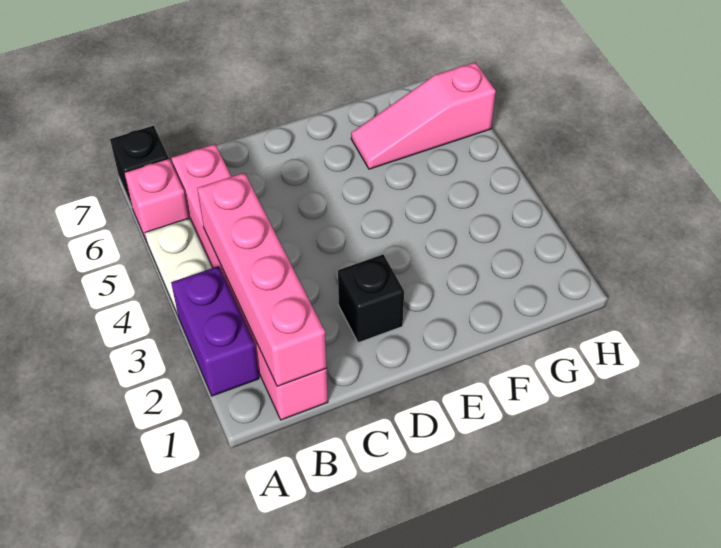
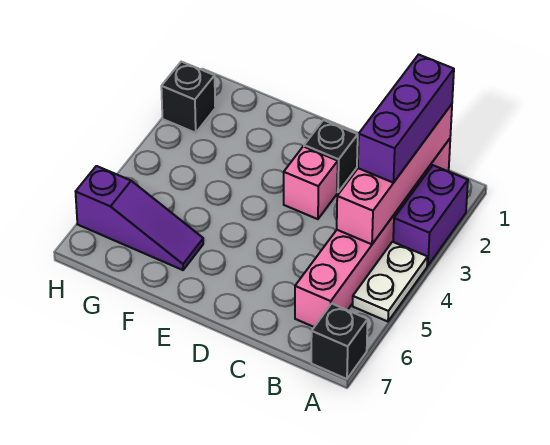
pink 1x1 brick [124,159,189,242] -> pink 1x1 brick moved to [284,146,338,219]
none -> purple 1x3 brick [358,55,454,182]
pink 1x3 slope [351,62,496,169] -> purple 1x3 slope [76,166,203,270]
none -> black 1x1 brick [161,62,215,133]

